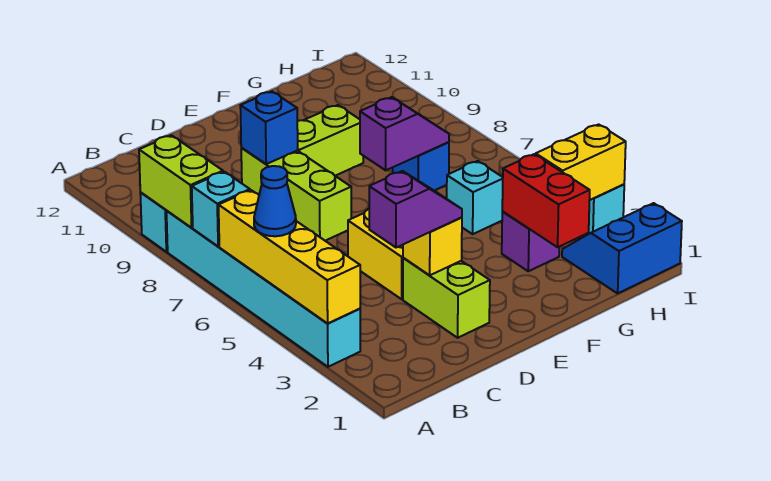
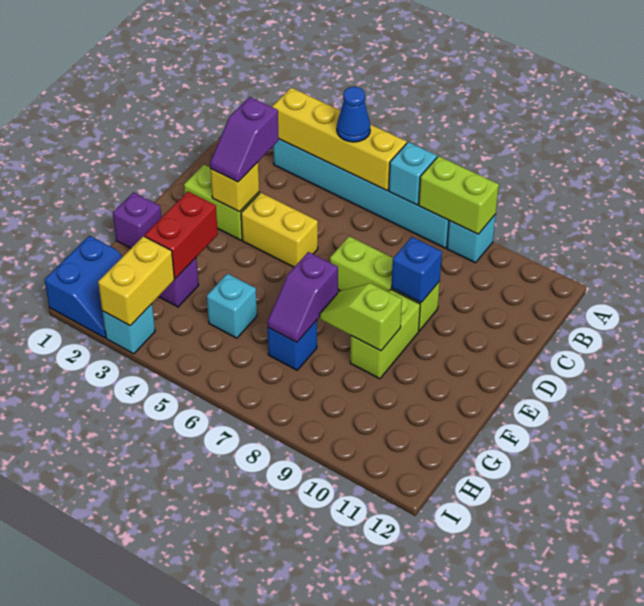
none -> purple 1x1 brick [113,192,161,248]
none -> lime 1x2 slope [320,283,402,351]
red 1x2 brick [502,154,590,247] -> red 1x2 brick turned to [145,192,218,279]

